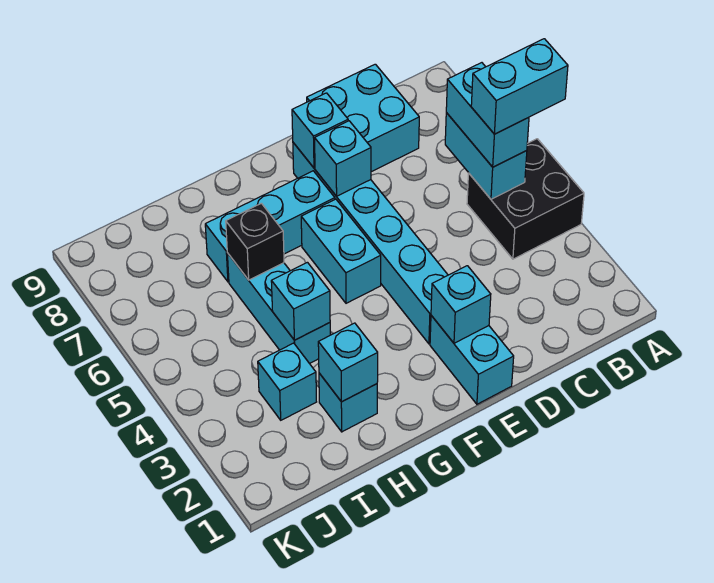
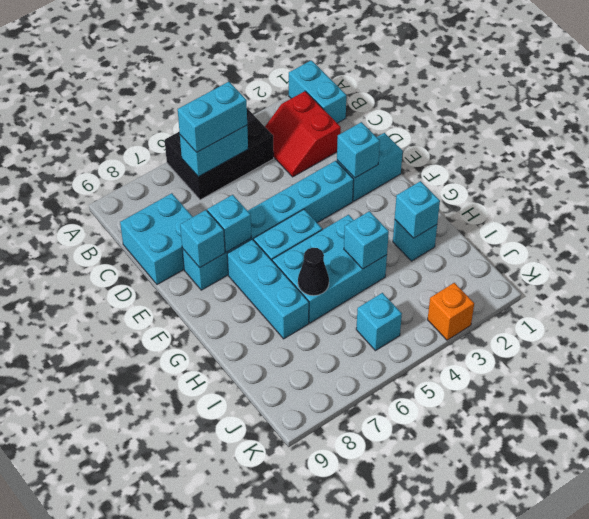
black 2x2 brick [467,139,584,259] -> black 2x3 brick [165,109,274,200]
cyan 1x2 brick [471,39,568,134] -> cyan 1x2 brick moved to [289,60,346,123]
none -> red 2x2 slope [265,91,341,177]
cyan 1x3 brick [227,253,330,364] -> cyan 2x3 brick [272,215,387,323]
black 1x1 brick [226,203,284,280] -> black 1x1 cone [298,248,329,296]
cyan 1x1 brick [258,343,316,420] -> cyan 1x1 brick moved to [356,293,402,351]
none -> orange 1x1 brick [428,283,474,340]

